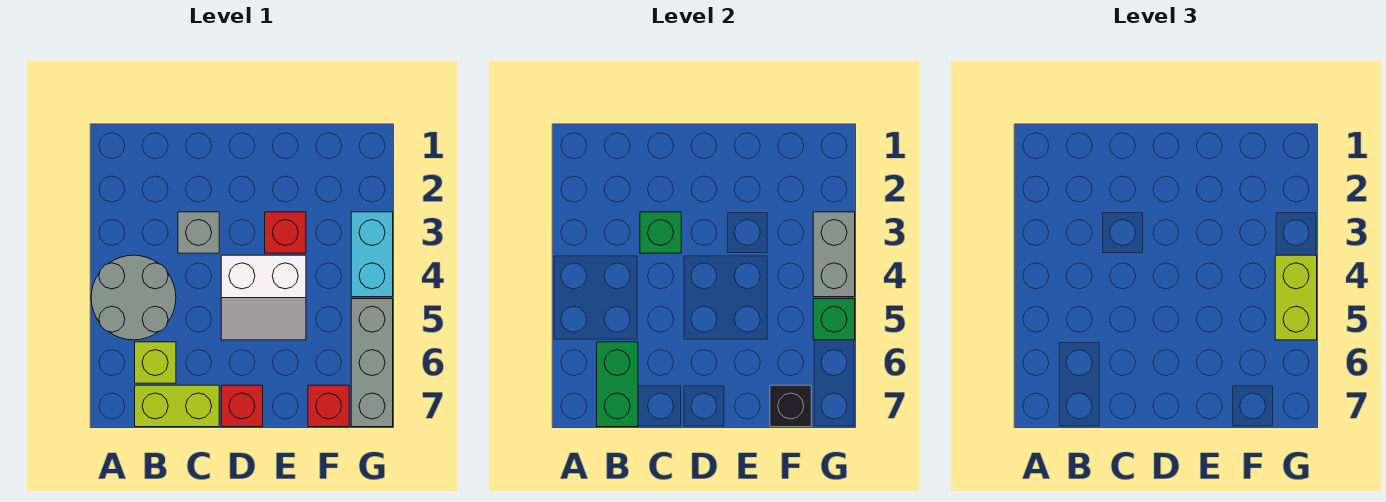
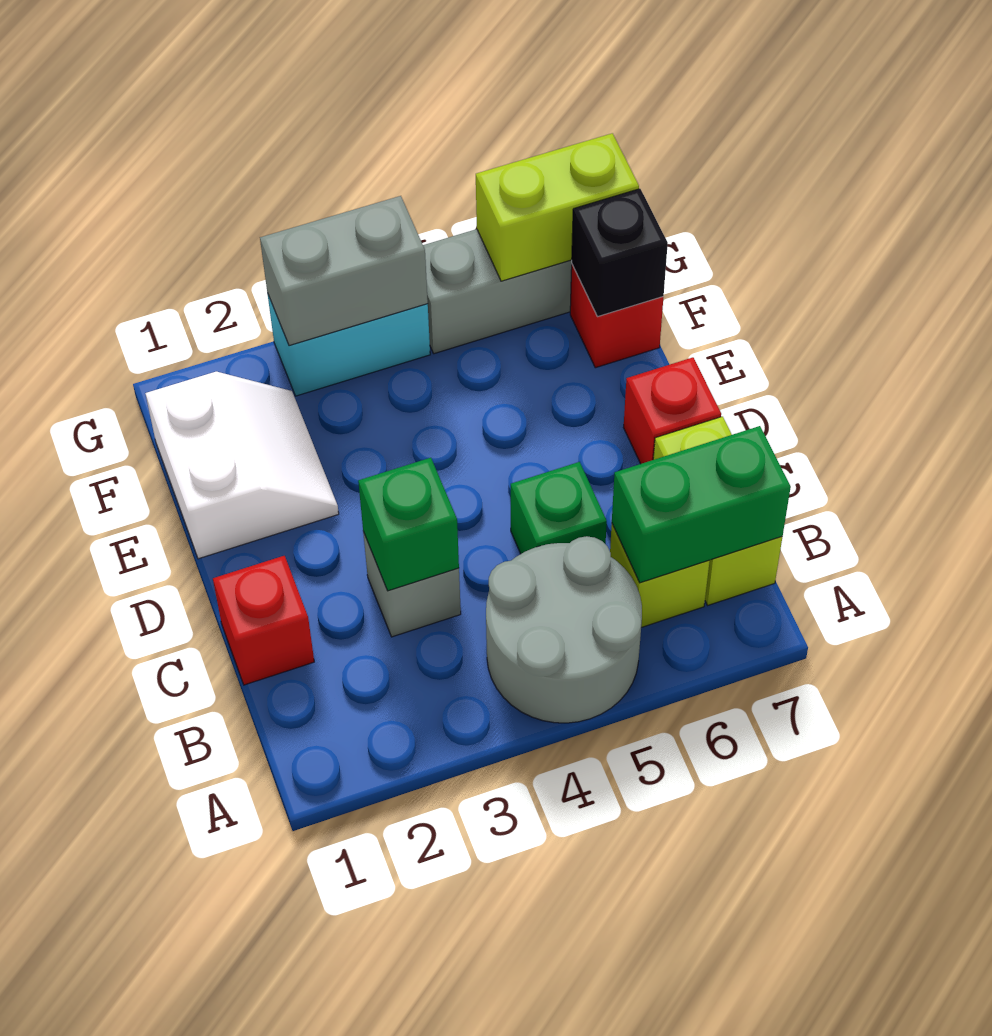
white 2x2 slope [221,255,306,340] -> white 2x2 slope moved to [145,372,339,559]
red 1x1 brick [265,212,306,253] -> red 1x1 brick moved to [213,556,314,685]
lime 1x2 brick [1275,255,1317,340] -> lime 1x2 brick moved to [476,133,639,281]
green 1x1 brick [813,299,855,340] -> green 1x1 brick moved to [511,462,607,554]

